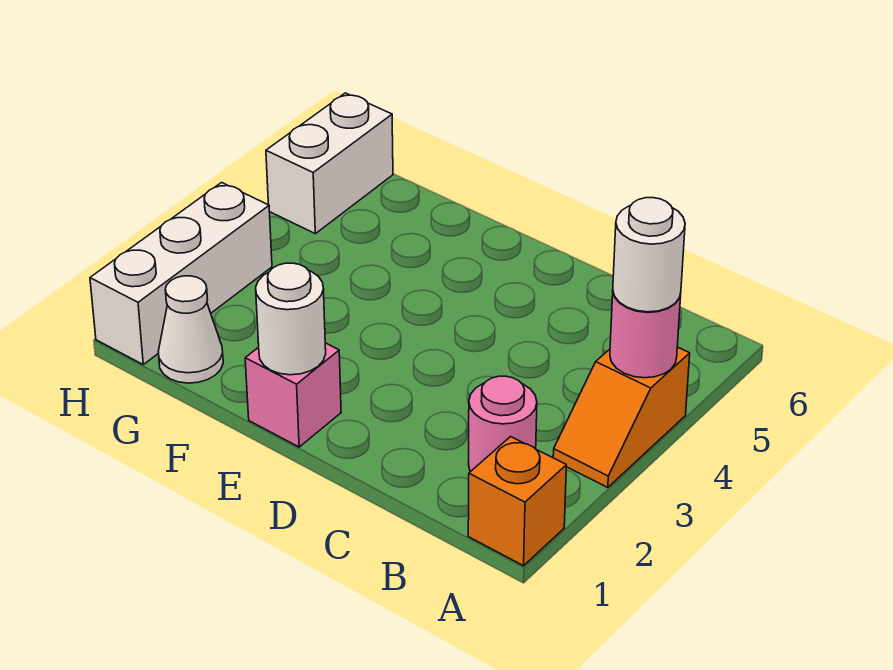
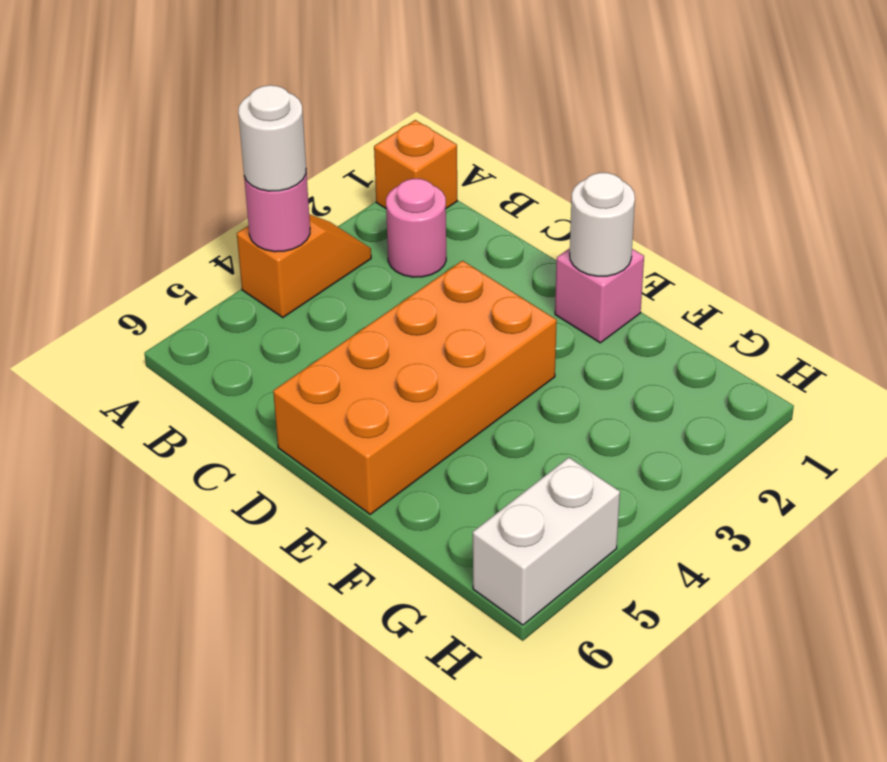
none -> orange 2x4 brick [273,261,557,514]
white 1x1 cone [158,276,223,383] -> none
white 1x3 brick [90,182,272,364] -> none

